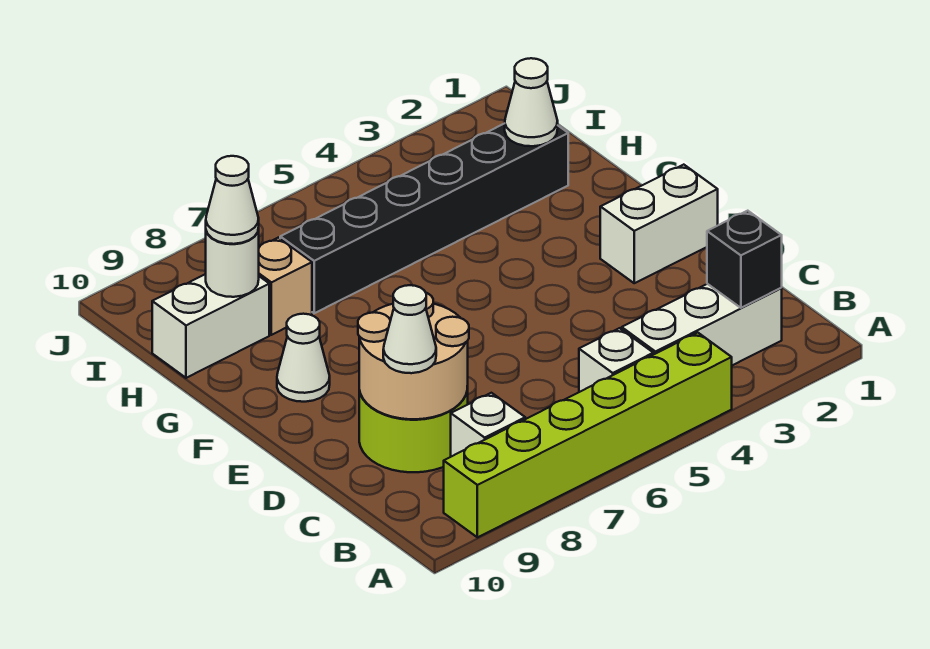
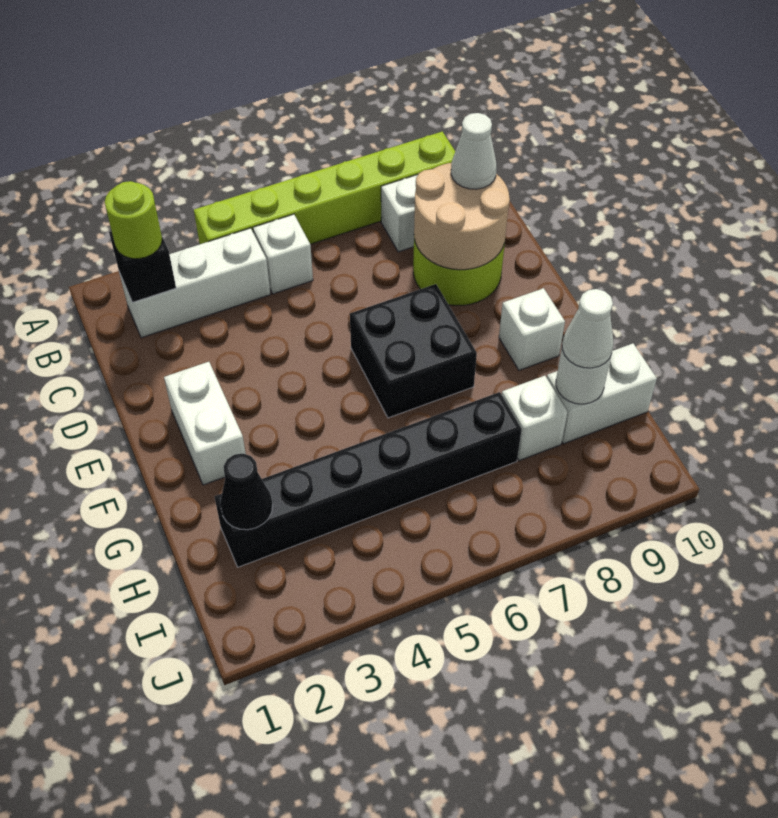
none -> lime 1x1 round brick [105,181,162,259]
white 1x2 brick [600,165,718,283] -> white 1x2 brick turned to [164,362,246,485]
none -> black 2x2 brick [350,284,477,418]
white 1x1 cone [277,314,330,402] -> white 1x1 brick [499,288,565,370]
white 1x1 cone [505,58,558,146] -> black 1x1 cone [220,454,273,530]
tan 1x1 brick [259,238,312,335] -> white 1x1 brick [502,376,567,461]

